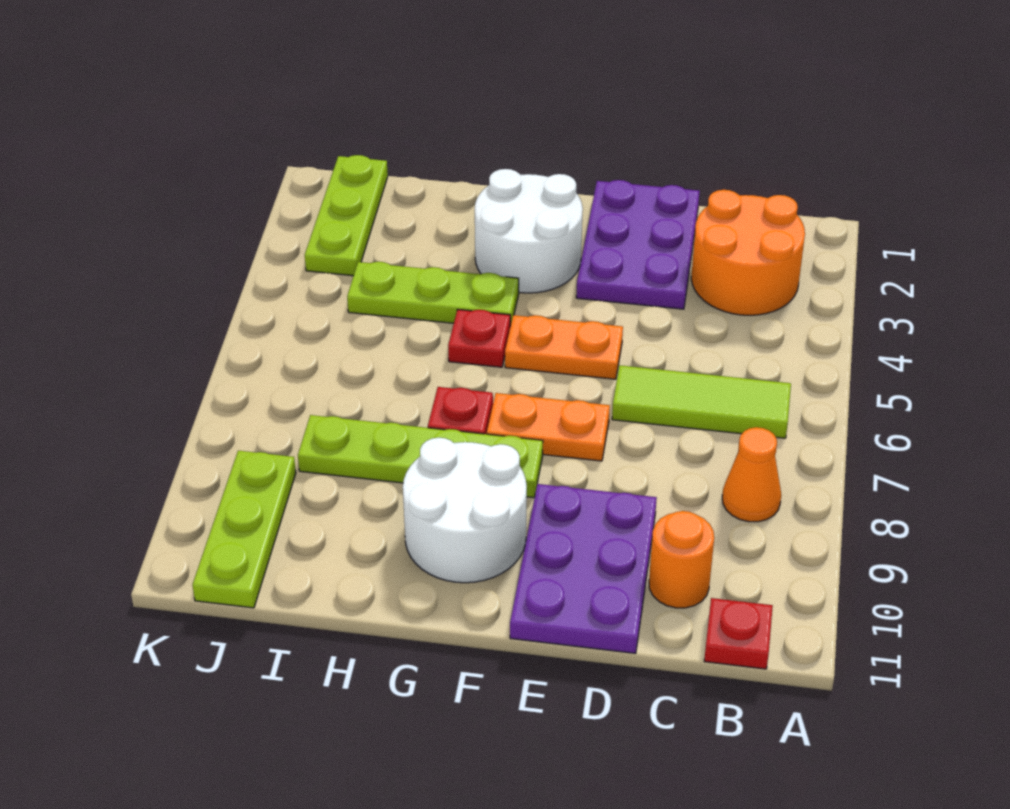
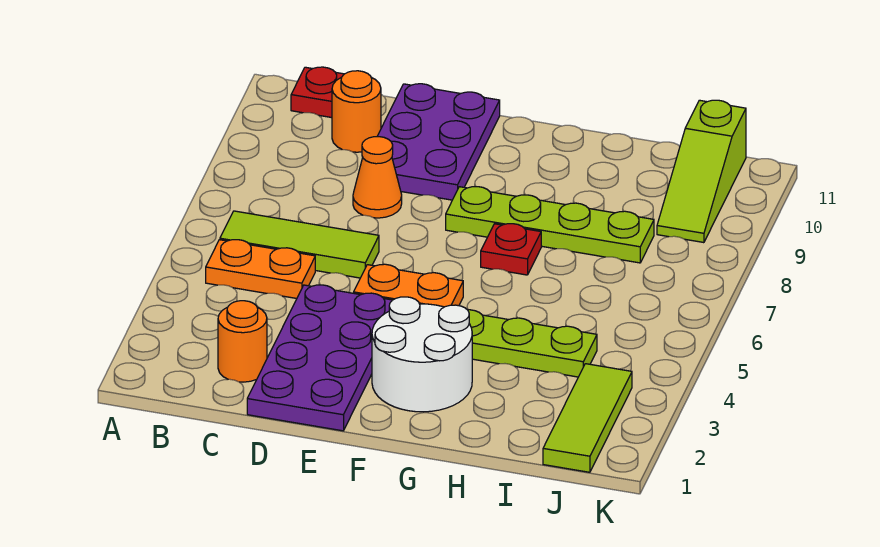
orange 2x2 round brick [691,190,805,315] -> orange 1x1 round brick [218,301,267,382]
orange 1x1 cone [722,427,781,522] -> orange 1x1 cone moved to [353,137,402,218]
purple 2x3 plate [576,180,700,309] -> purple 2x4 plate [247,285,392,431]
orange 1x2 plate [487,393,610,461] -> orange 1x2 plate moved to [206,240,315,298]
white 2x2 round brick [403,438,527,583] -> none
red 1x1 plate [448,310,510,367] -> none
lime 1x3 plate [305,155,388,276] -> lime 1x3 tile [543,364,632,472]
lime 1x3 plate [192,451,296,608] -> lime 1x3 slope [657,100,746,243]

